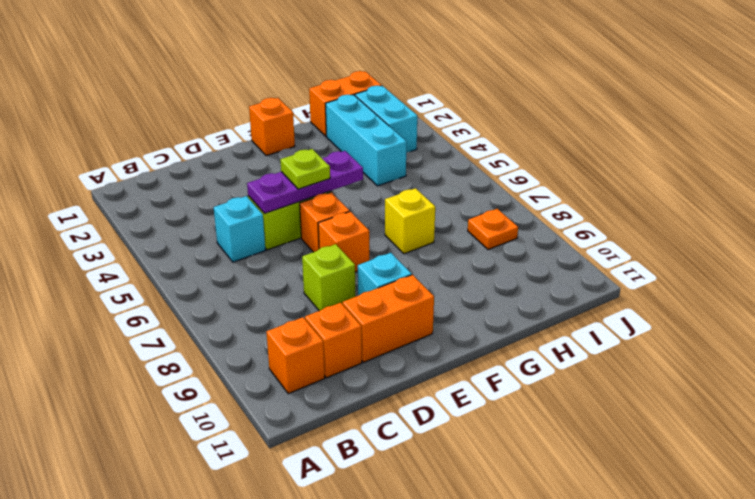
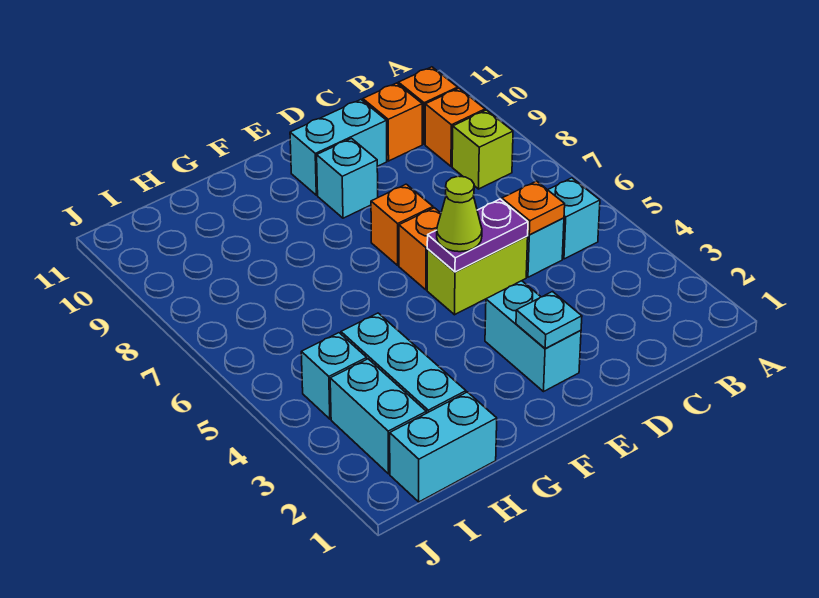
none -> cyan 1x1 brick [548,178,600,259]
purple 1x3 plate [247,151,363,213] -> purple 1x2 plate [427,199,528,272]
lime 1x1 brick [302,244,355,311] -> lime 1x1 brick moved to [452,110,513,189]
orange 1x2 brick [342,275,434,362] -> cyan 1x2 brick [290,100,387,195]
none -> cyan 1x2 brick [485,281,581,392]
none -> cyan 1x1 plate [516,292,582,348]
lime 1x1 plate [280,149,330,189] -> lime 1x1 cone [437,176,482,252]
orange 1x1 brick [249,98,295,156] -> orange 1x1 brick moved to [425,88,485,166]
yellow 1x1 brick [385,188,435,254] -> none
orange 1x2 brick [309,71,382,136] -> cyan 1x2 brick [390,392,497,502]
none -> cyan 1x1 brick [301,333,367,419]
orange 1x1 plate [468,209,518,250] -> orange 1x1 plate moved to [502,181,565,235]

